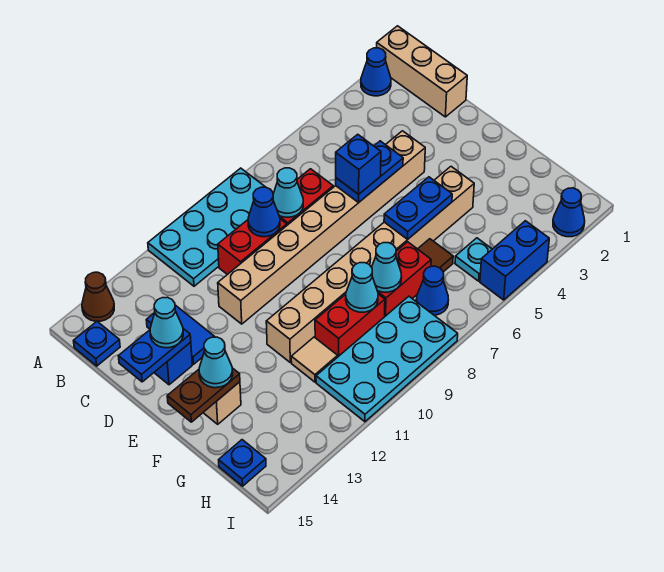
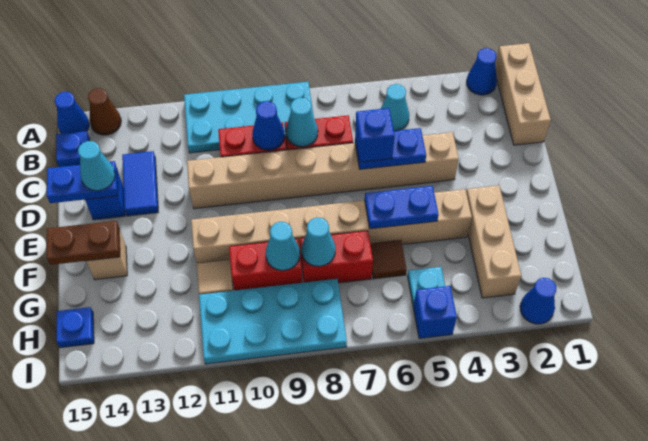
none -> tan 1x3 brick [466,185,521,298]
cyan 1x1 cone [199,337,233,388] -> cyan 1x1 cone moved to [381,84,409,131]
blue 1x1 cone [416,266,448,315] -> blue 1x1 cone moved to [54,92,89,134]
blue 1x2 brick [480,221,549,300] -> blue 1x1 brick [413,286,457,338]

